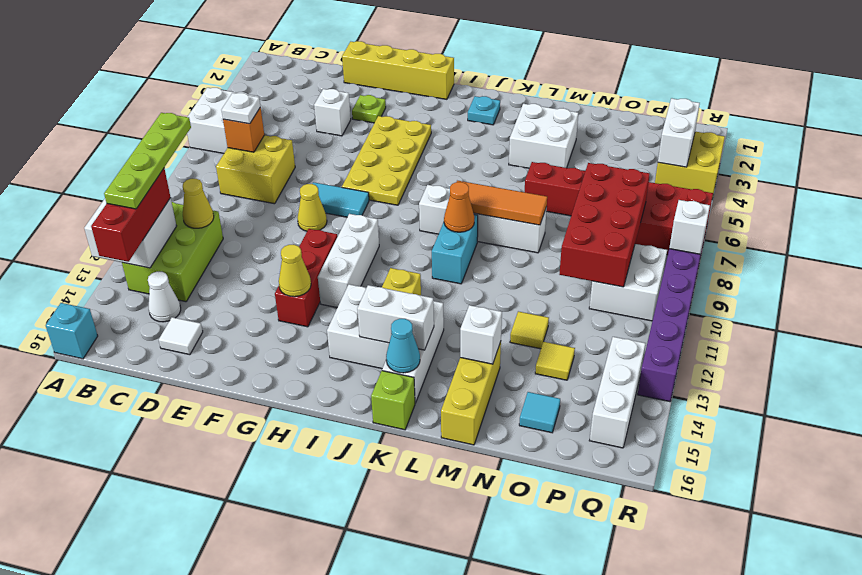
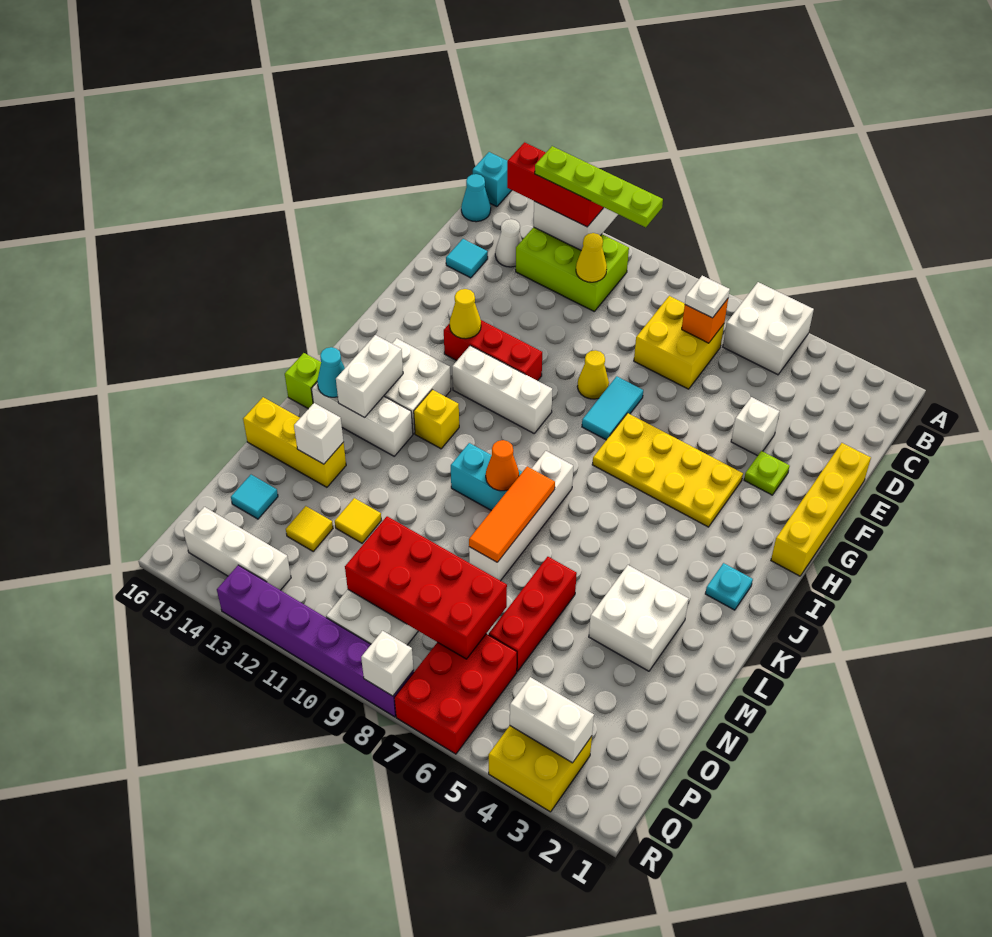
none -> cyan 1x1 cone [461,174,491,222]
white 1x1 tile [159,317,203,355] -> cyan 1x1 tile [446,239,488,278]

